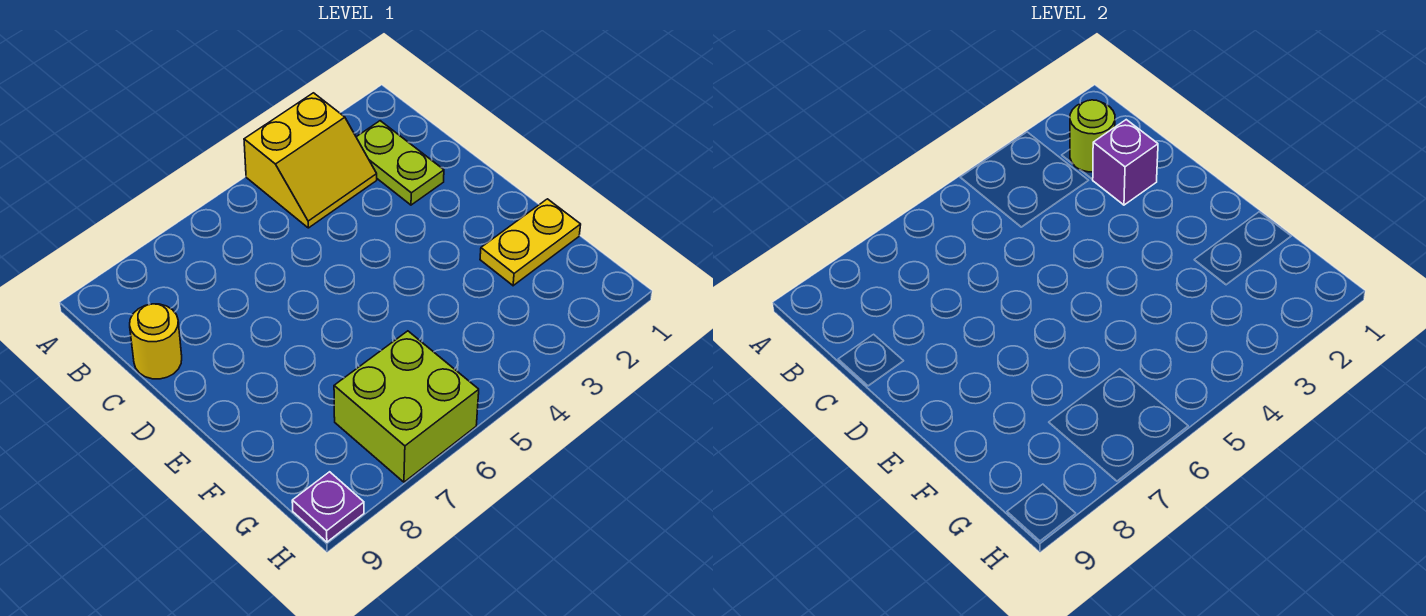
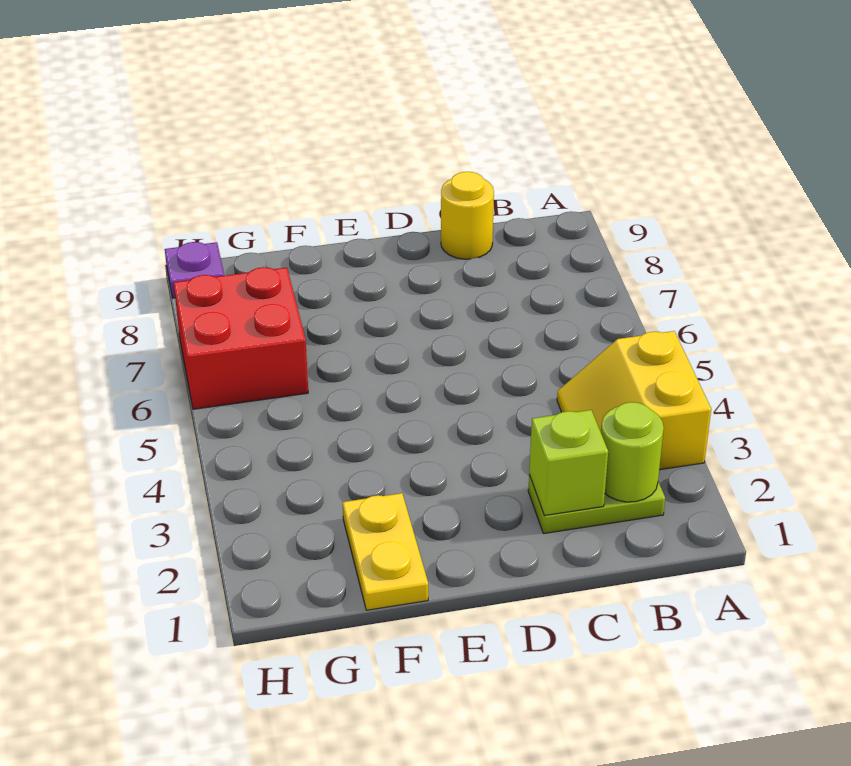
purple 1x1 brick [1092,120,1158,205] -> lime 1x1 brick [529,410,608,516]
lime 2x2 brick [334,331,479,482] -> red 2x2 brick [174,267,308,409]

